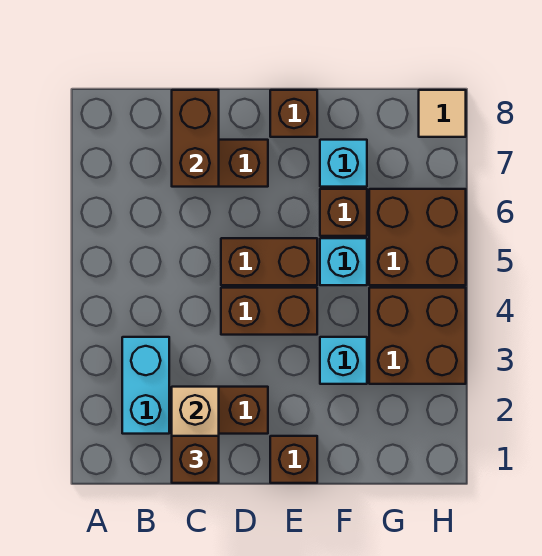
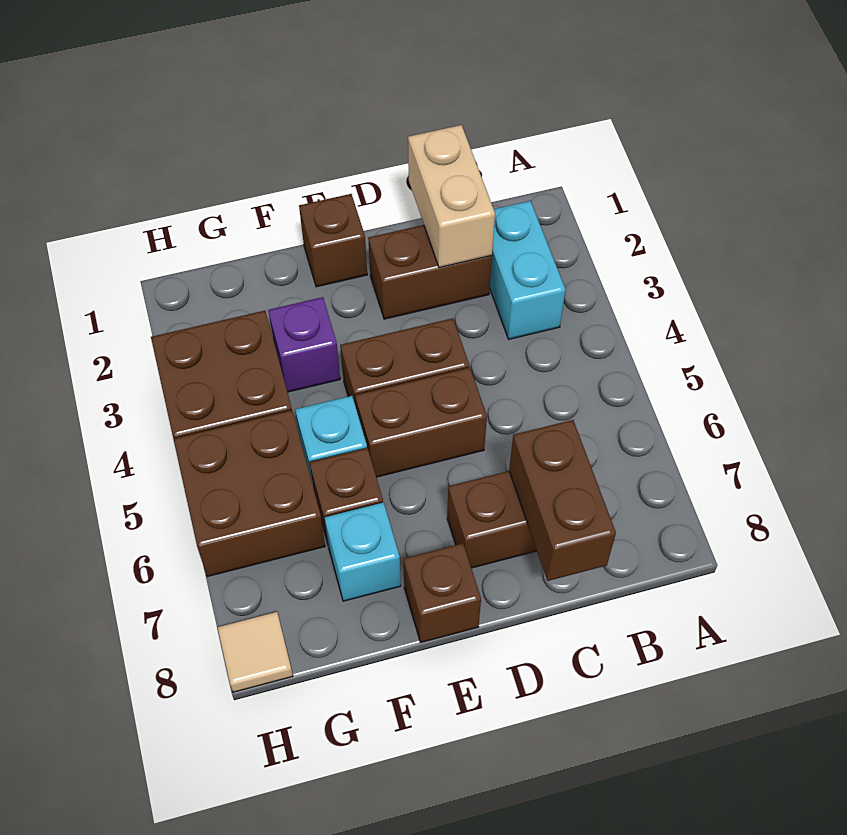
brown 1x1 brick [172,436,219,483] -> none
cyan 1x1 brick [320,337,367,384] -> purple 1x1 brick [268,297,340,392]

